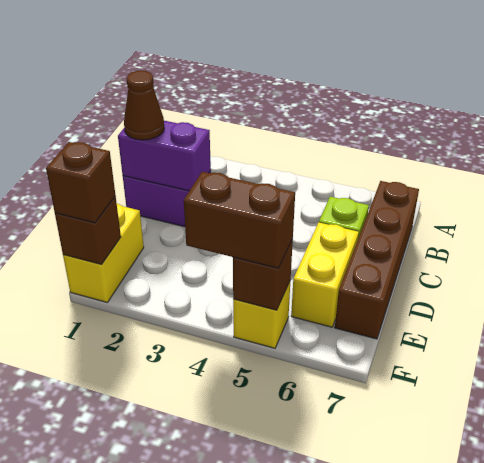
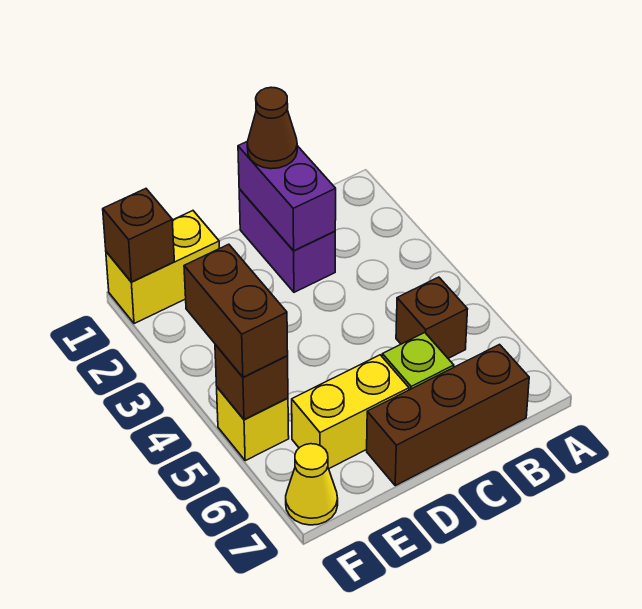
brown 1x4 brick [335,181,419,339] -> brown 1x3 brick [367,345,529,486]
brown 1x1 brick [46,142,115,223] -> brown 1x1 brick moved to [396,277,468,358]
none -> yellow 1x1 cone [286,444,338,525]

